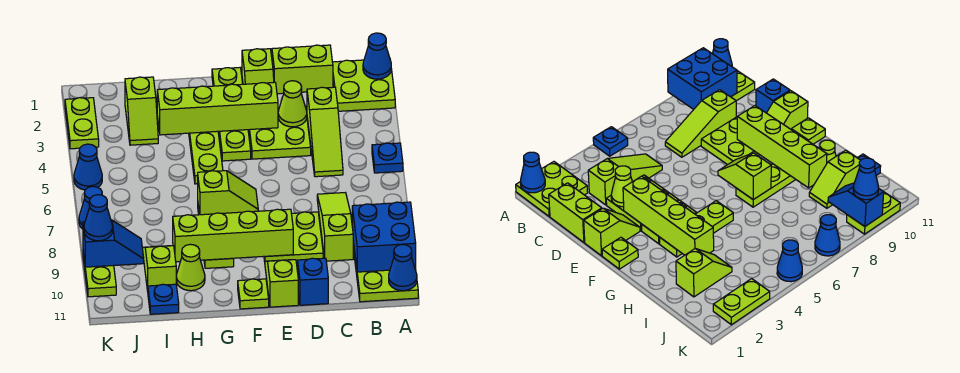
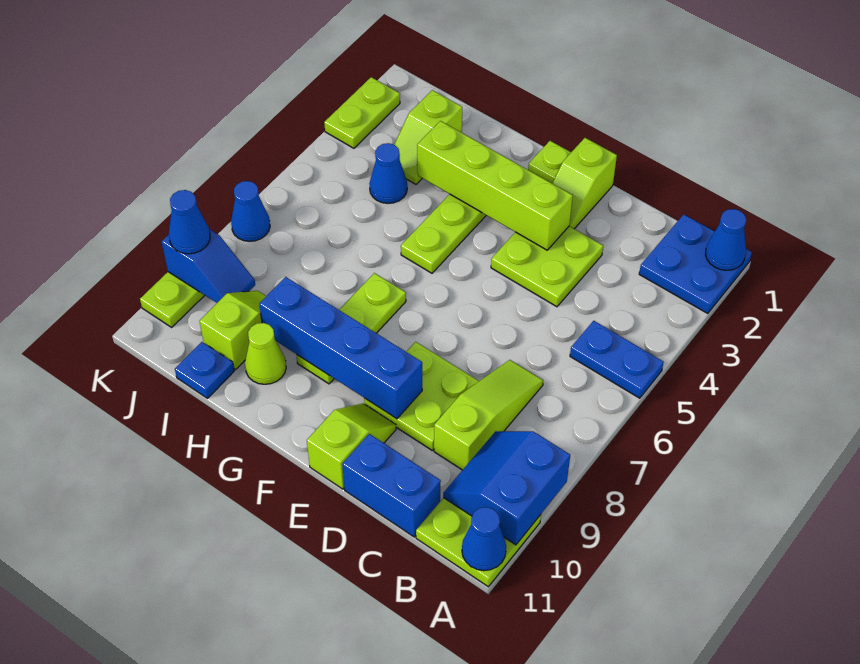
lime 2x2 plate [333,60,395,111] -> blue 2x2 plate [639,214,752,314]
blue 1x1 plate [372,143,403,173] -> blue 1x2 plate [570,321,664,398]
blue 2x2 brick [352,202,416,272] -> blue 2x2 slope [443,431,570,545]
lime 1x2 brick [272,45,333,94] -> none
lime 1x3 slope [307,87,343,177] -> none
lime 1x1 cone [278,81,307,127] -> none
blue 1x1 brick [298,258,328,305] -> blue 1x2 brick [342,434,441,537]
lime 1x4 brick [173,209,293,262] -> blue 1x4 brick [259,277,422,419]
lime 1x2 plate [219,130,251,161] -> none
lime 1x2 slope [198,171,258,215] -> none
lime 1x1 plate [238,279,269,309] -> none
blue 1x1 cone [74,144,102,190] -> blue 1x1 cone moved to [369,143,407,203]

